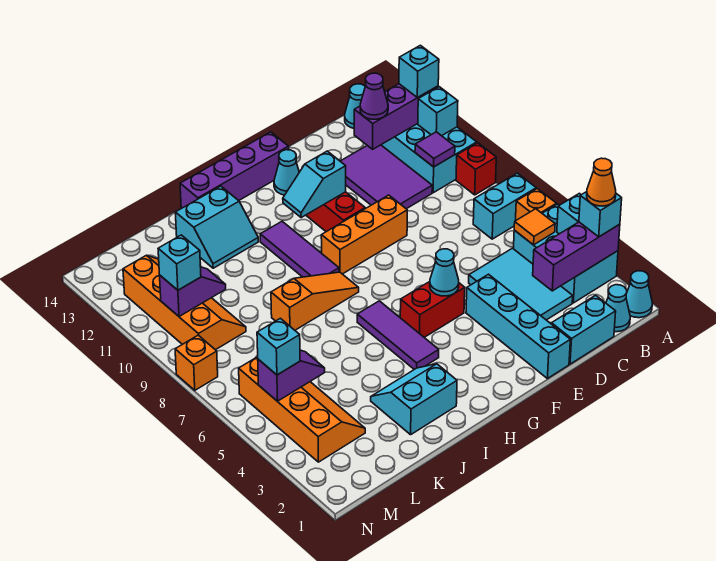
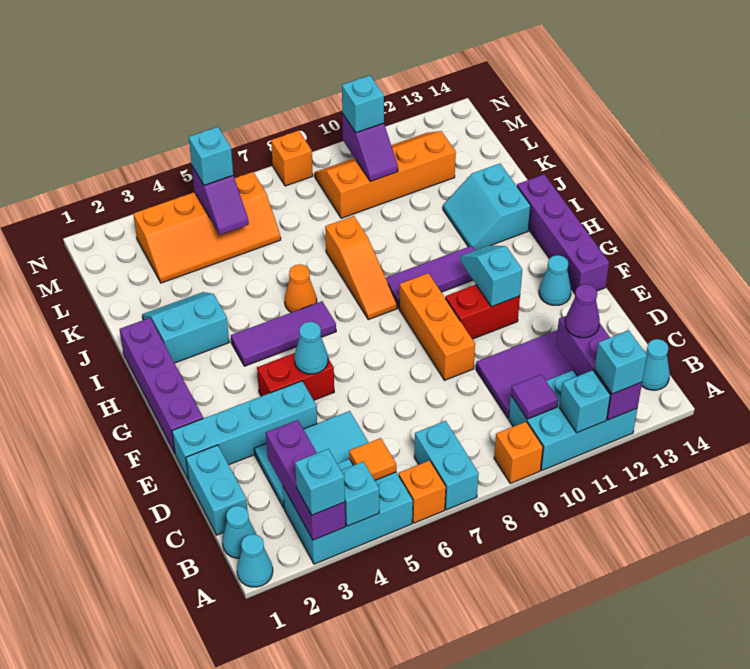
orange 1x1 cone [587,158,616,206] -> orange 1x1 cone moved to [285,264,317,313]
red 1x1 brick [456,143,496,195] -> orange 1x1 brick [494,422,543,483]
none -> purple 1x4 brick [120,318,203,453]
red 1x2 brick [400,282,465,337] -> red 1x2 brick turned to [257,353,334,400]
cyan 2x2 slope [371,364,457,435] -> cyan 2x2 slope turned to [142,292,229,363]
orange 2x4 slope [123,255,246,350] -> orange 2x4 slope turned to [315,131,456,218]

